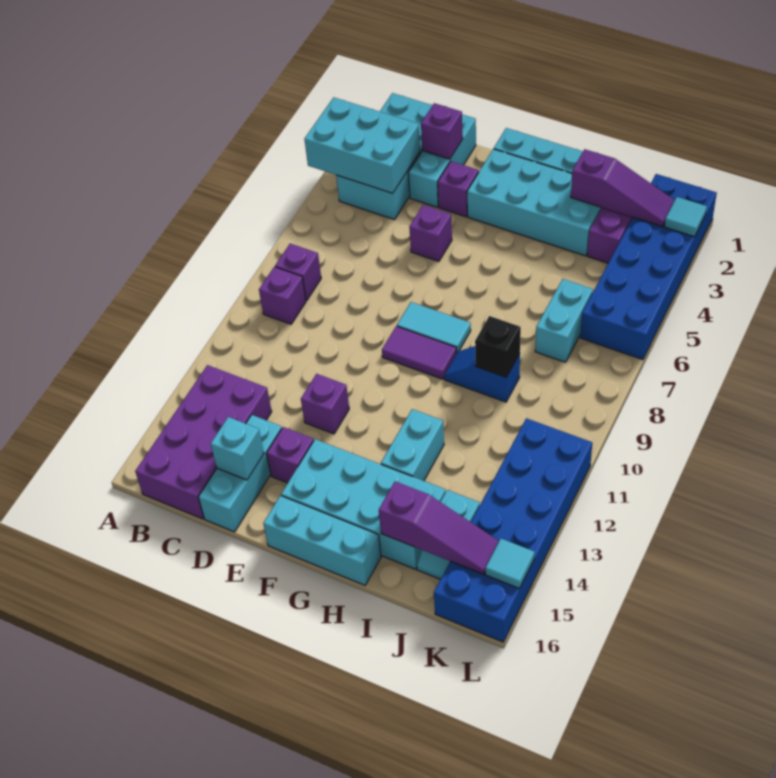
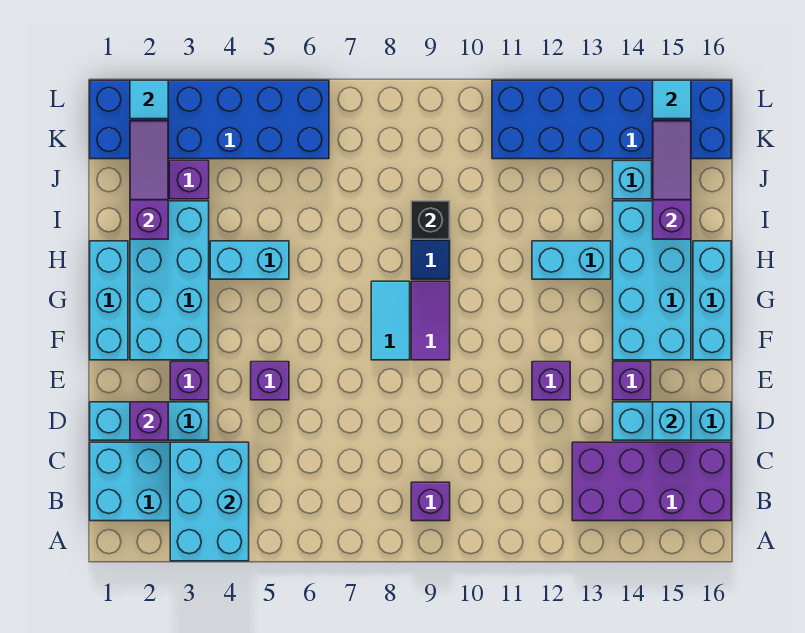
purple 1x1 brick [275,243,321,300] -> none
cyan 1x2 brick [535,279,593,362] -> cyan 1x2 brick moved to [210,241,289,279]

